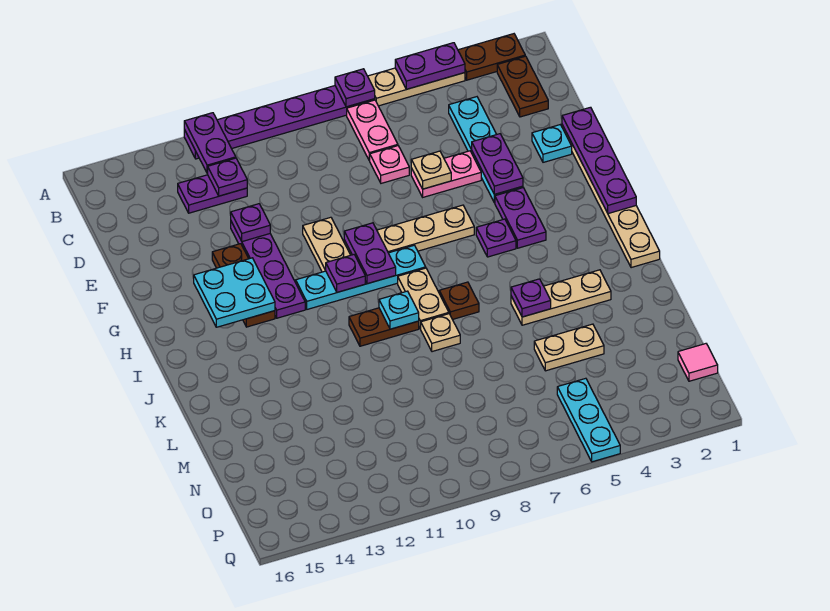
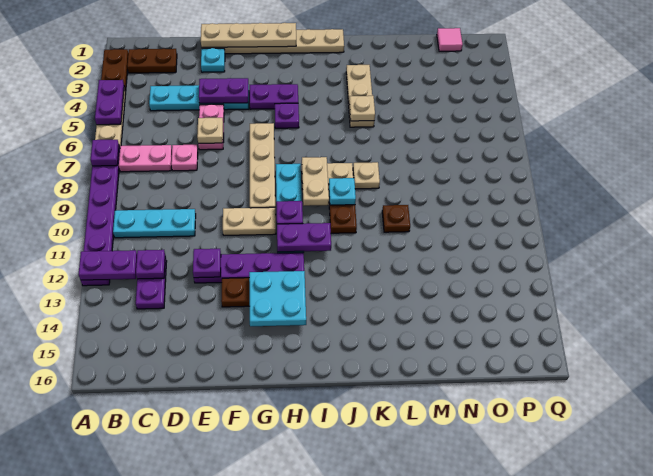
purple 1x4 plate [562,107,636,214] -> tan 1x4 plate [201,23,296,47]
purple 1x2 plate [344,223,396,284] -> purple 1x2 plate moved to [277,223,331,252]
brown 1x1 plate [439,282,479,319] -> brown 1x1 plate moved to [382,205,410,232]
purple 1x1 plate [511,279,551,317] -> tan 1x1 plate [349,96,375,121]
tan 1x2 plate [534,324,604,371] -> tan 1x2 plate moved to [302,157,329,206]
cyan 1x3 plate [557,378,620,462] -> cyan 1x3 plate moved to [113,209,196,238]

